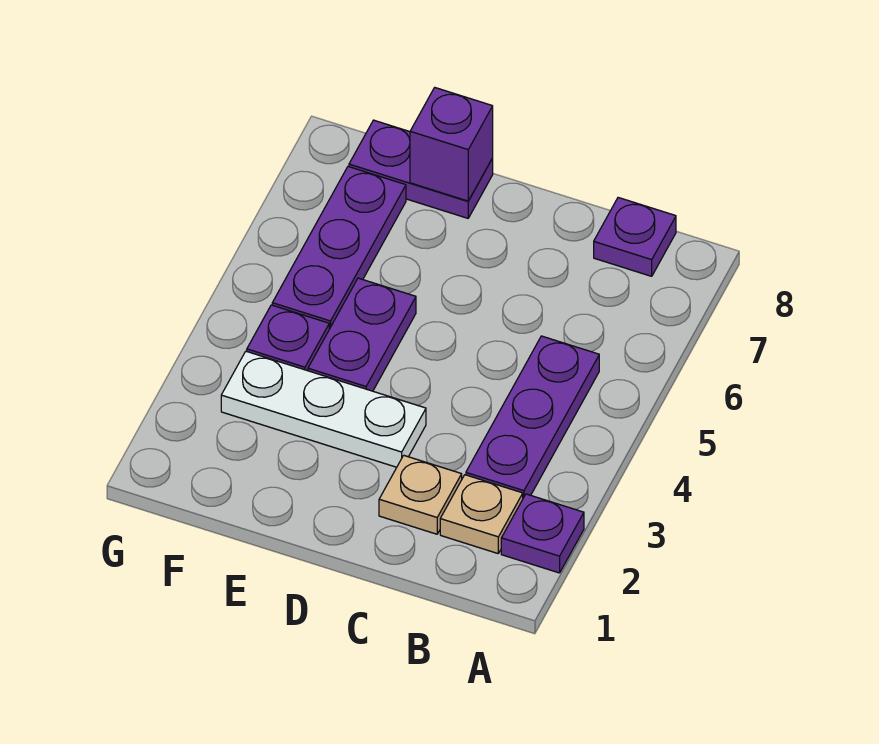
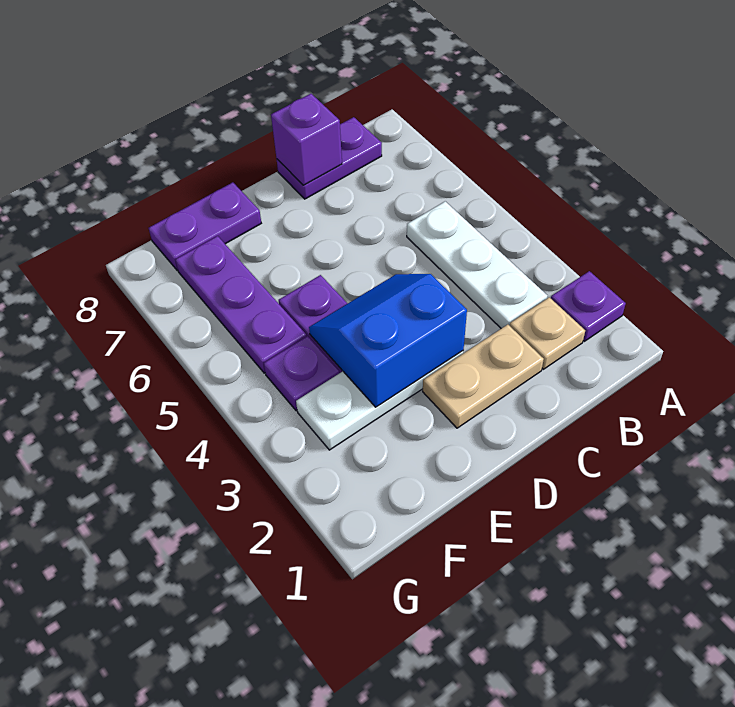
purple 1x3 plate [466,336,599,498] -> white 1x3 plate [407,201,547,328]
purple 1x1 plate [594,198,676,276] -> purple 1x2 plate [277,117,382,199]
tan 1x1 plate [379,455,462,534] -> tan 1x2 plate [423,325,544,428]
none -> blue 2x2 slope [309,274,467,407]
purple 1x1 brick [410,88,493,201] -> purple 1x1 brick moved to [271,94,342,185]

